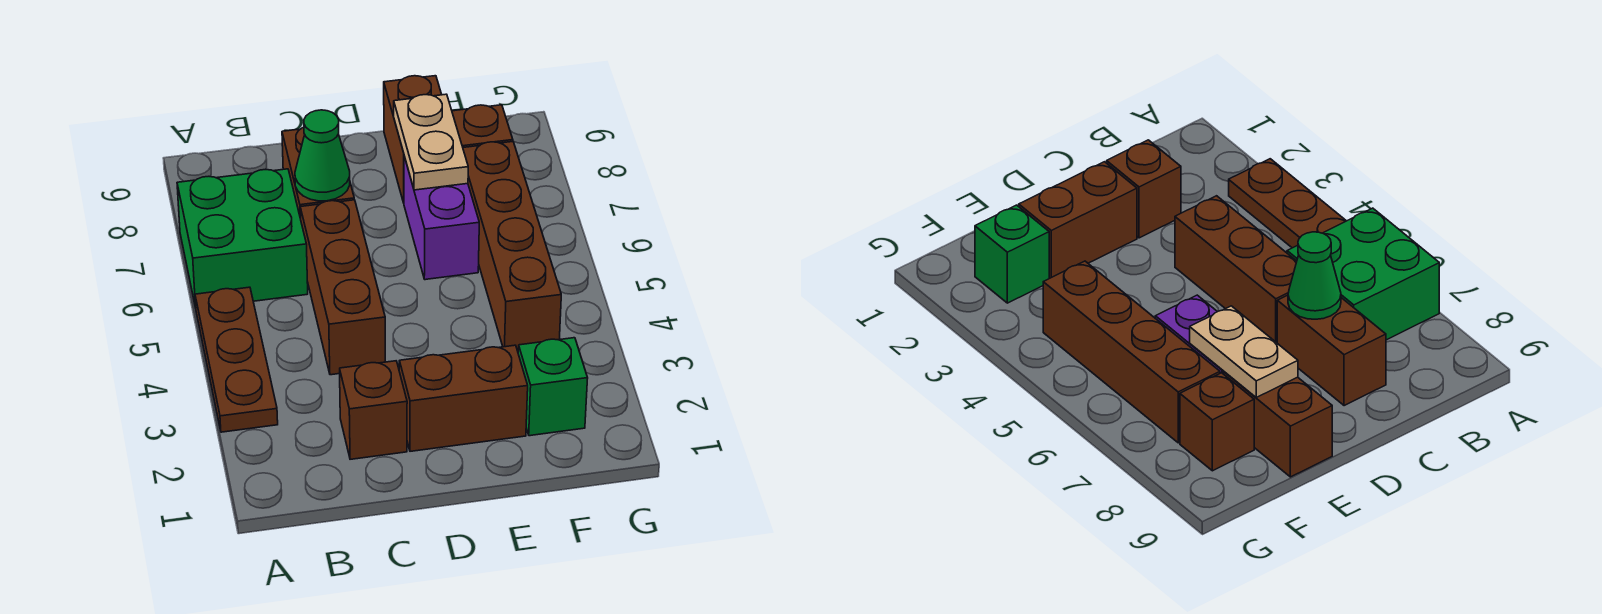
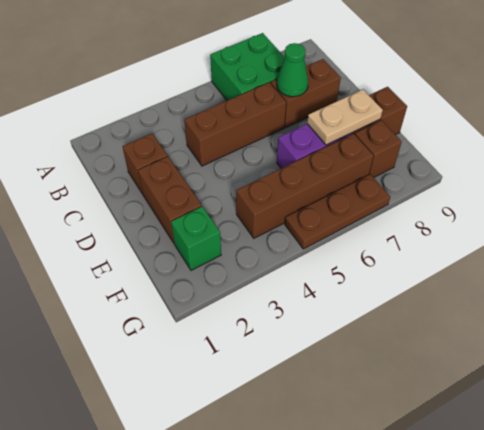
brown 1x3 plate [195,287,278,432] -> brown 1x3 plate moved to [285,174,390,249]

